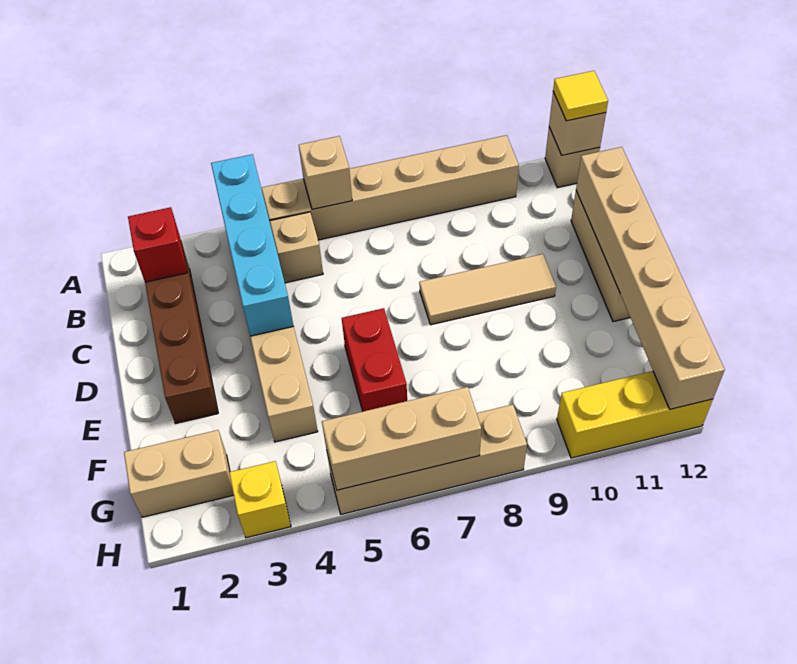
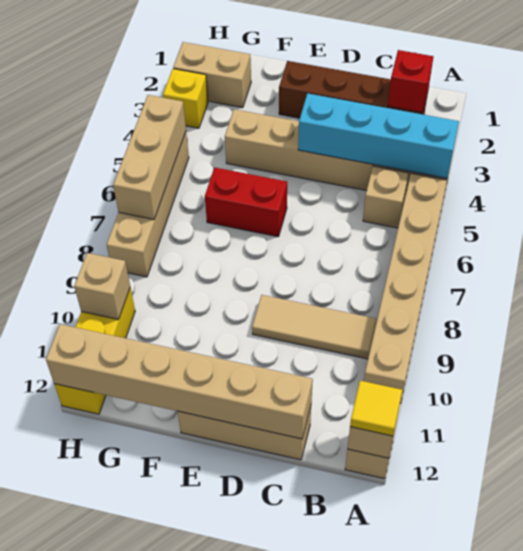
tan 1x1 brick [299,136,352,209] -> tan 1x1 brick moved to [74,253,130,319]
tan 1x3 tile [419,254,556,325] -> tan 1x3 tile turned to [252,295,377,359]
tan 1x2 brick [124,430,234,517] -> tan 1x2 brick turned to [173,42,251,108]

